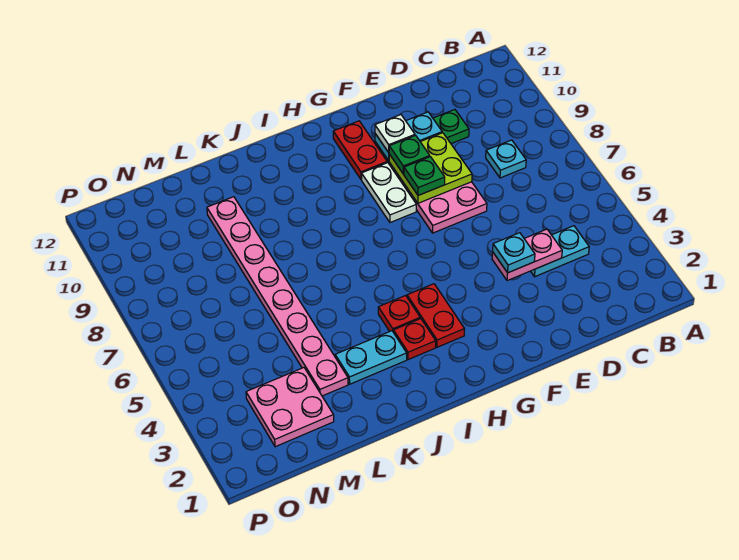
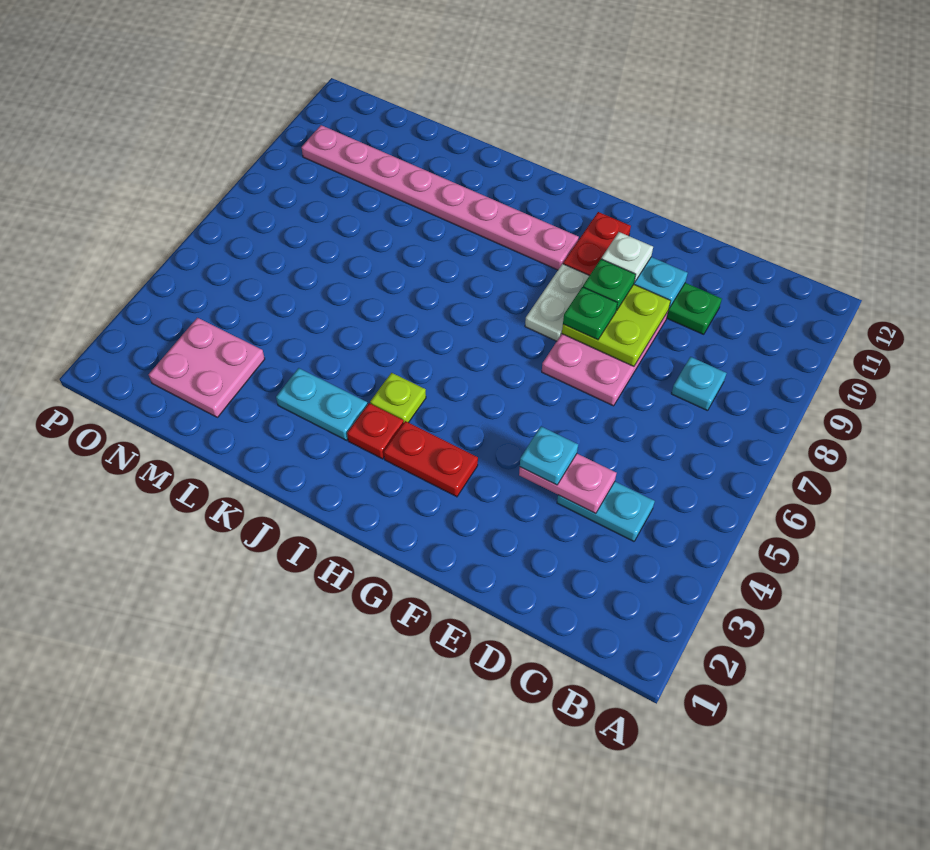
red 1x2 plate [407,284,464,347] -> red 1x2 plate turned to [384,421,478,497]
red 1x1 plate [378,296,420,331] -> lime 1x1 plate [370,373,426,423]
pink 1x8 plate [207,197,348,396] -> pink 1x8 plate turned to [301,125,579,270]

